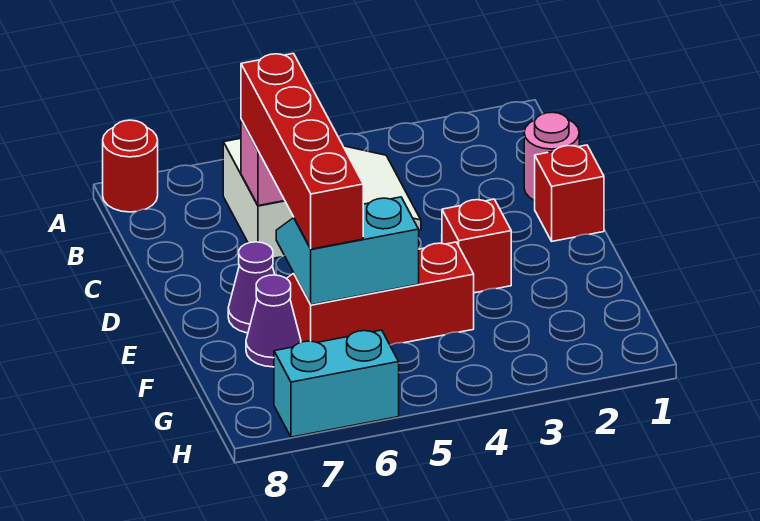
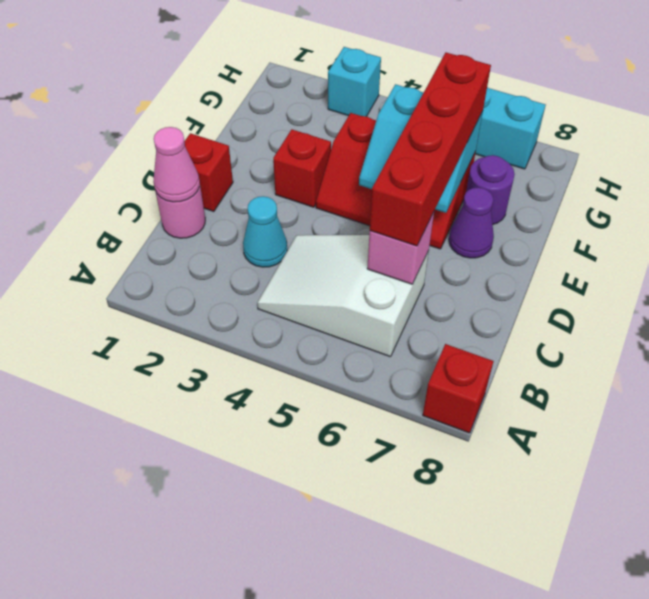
red 1x1 round brick [103,120,158,212] -> red 1x1 brick [423,344,494,433]
none -> pink 1x1 cone [153,127,200,202]
none -> cyan 1x1 cone [243,196,287,267]
purple 1x1 cone [246,275,301,367] -> purple 1x1 round brick [466,155,515,224]
none -> cyan 1x1 brick [328,47,381,117]

